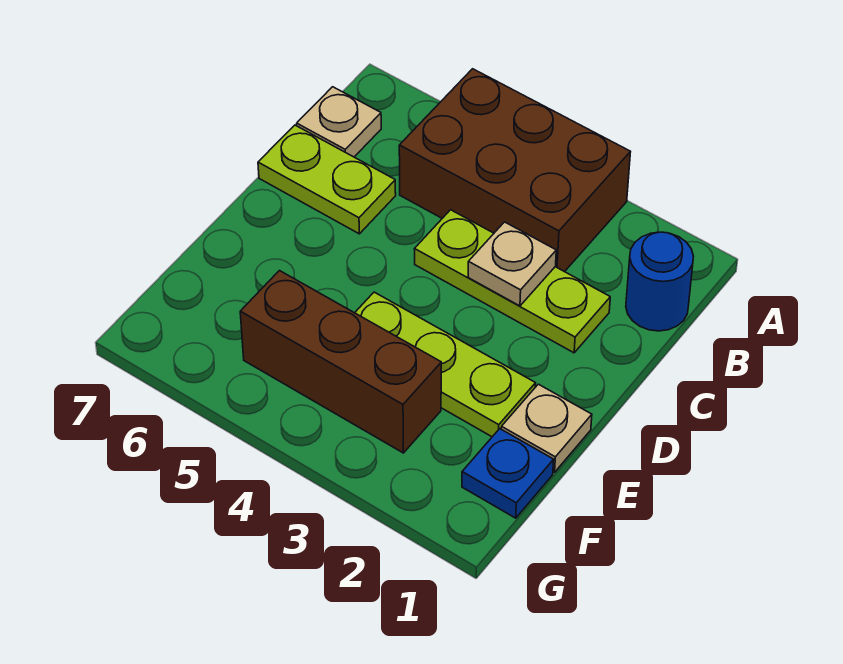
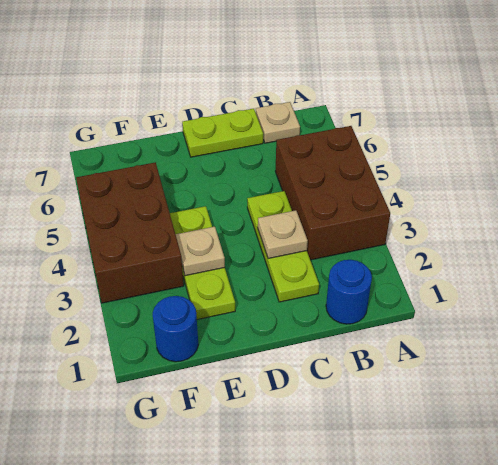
lime 1x2 plate [258,125,396,234] -> lime 1x2 plate turned to [182,109,263,157]
tan 1x1 plate [501,384,592,472] -> tan 1x1 plate moved to [176,227,225,276]
blue 1x1 plate [462,429,554,518] -> blue 1x1 round brick [153,296,198,362]
brown 1x3 brick [240,271,441,453] -> brown 2x3 brick [76,162,184,303]

